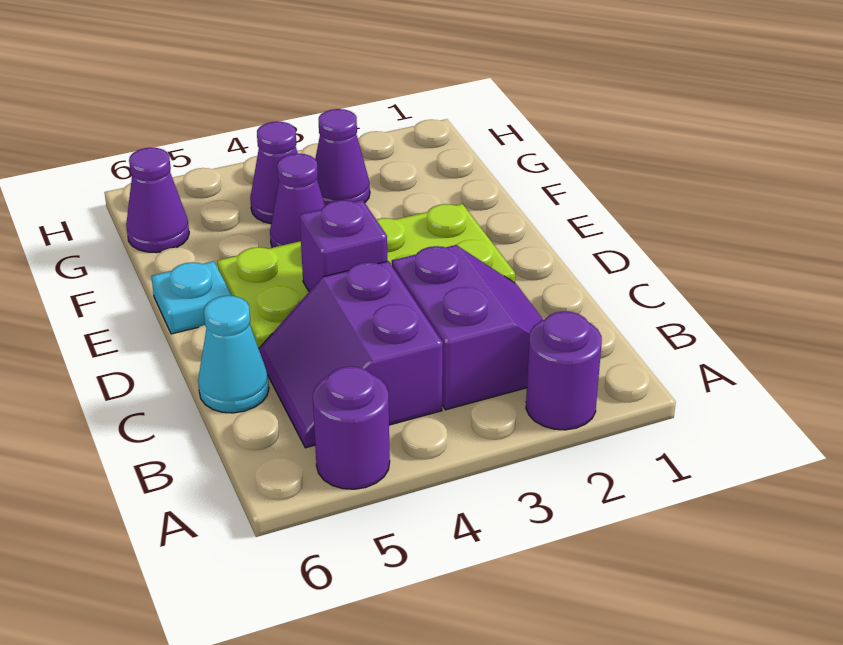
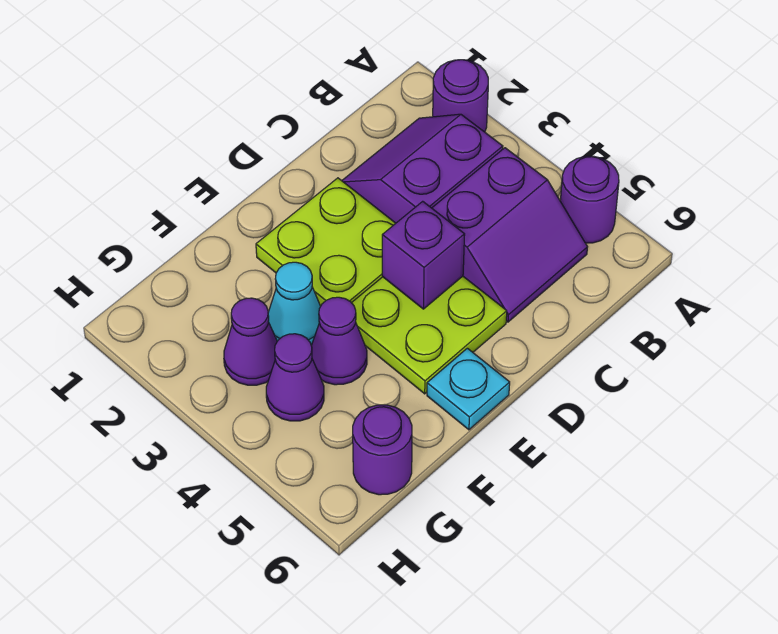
cyan 1x1 cone [198,296,269,413] -> cyan 1x1 cone moved to [268,262,321,345]
purple 1x1 cone [126,148,189,253] -> purple 1x1 round brick [353,405,412,495]

